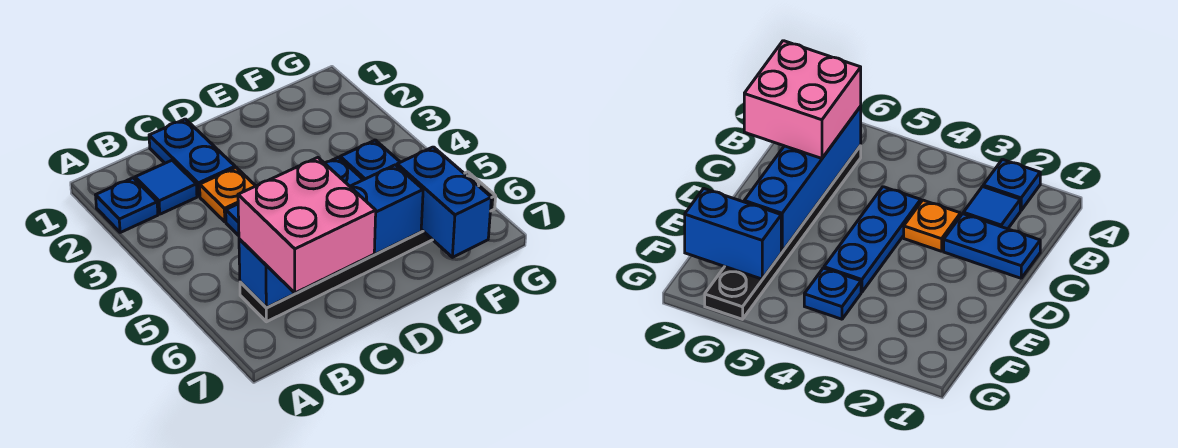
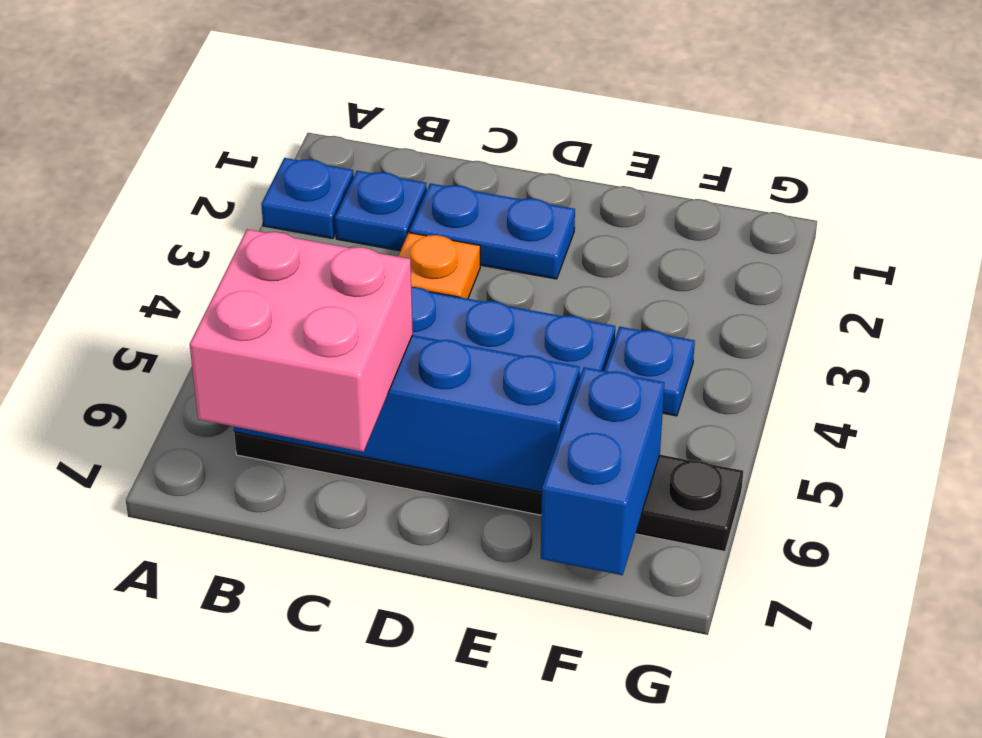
blue 1x1 tile [135,160,197,214] -> blue 1x1 plate [335,171,427,251]
blue 1x2 plate [149,119,235,196] -> blue 1x2 plate turned to [410,183,575,279]

